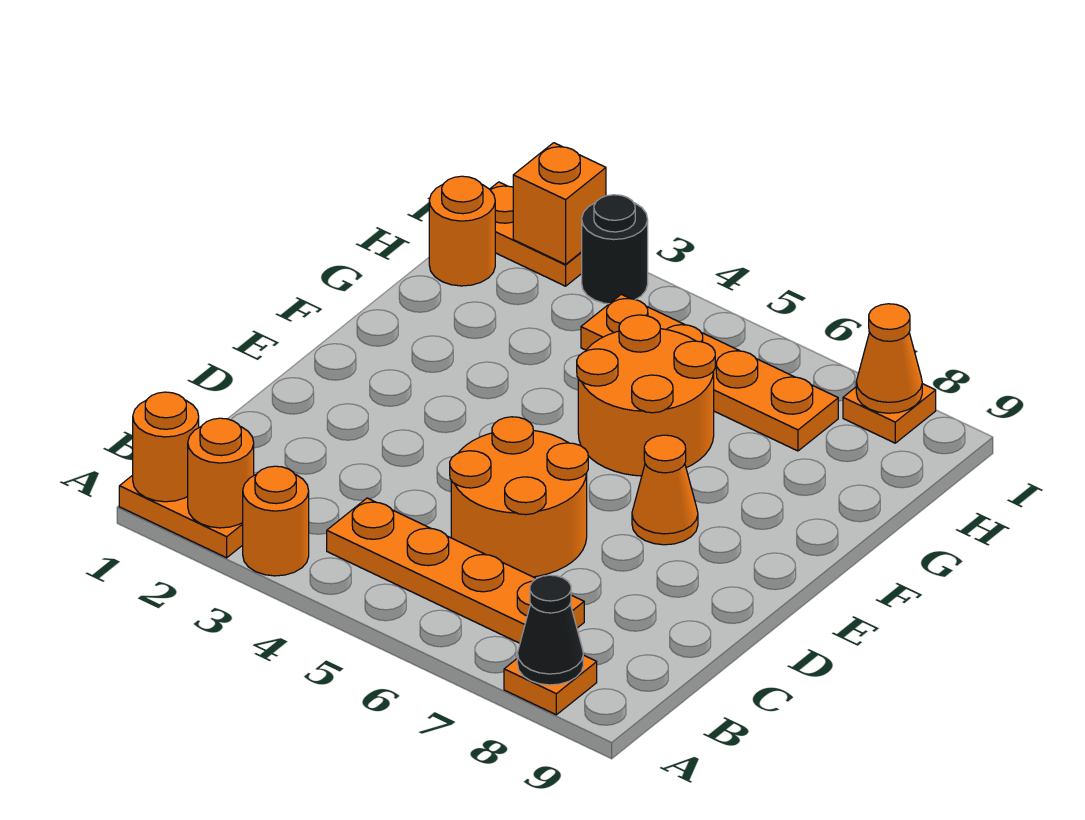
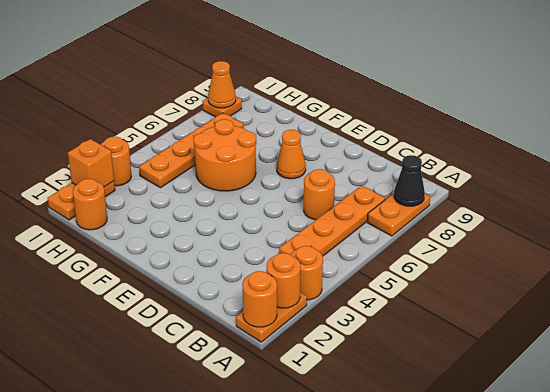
orange 1x1 plate [504,655,597,715] -> orange 1x2 plate [367,193,430,236]
orange 2x2 round brick [450,417,588,577] -> orange 1x1 round brick [304,169,335,220]
black 1x1 round brick [582,195,648,304] -> orange 1x1 round brick [100,137,131,186]

